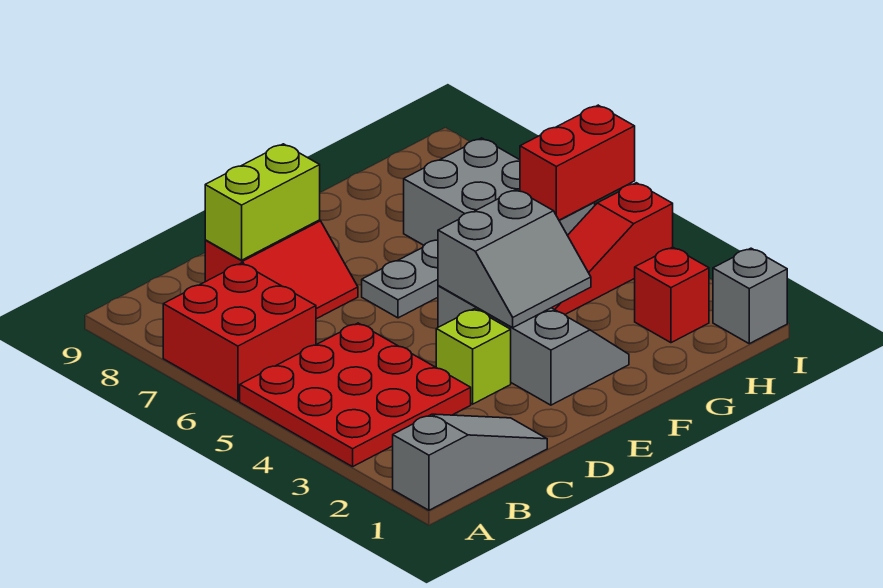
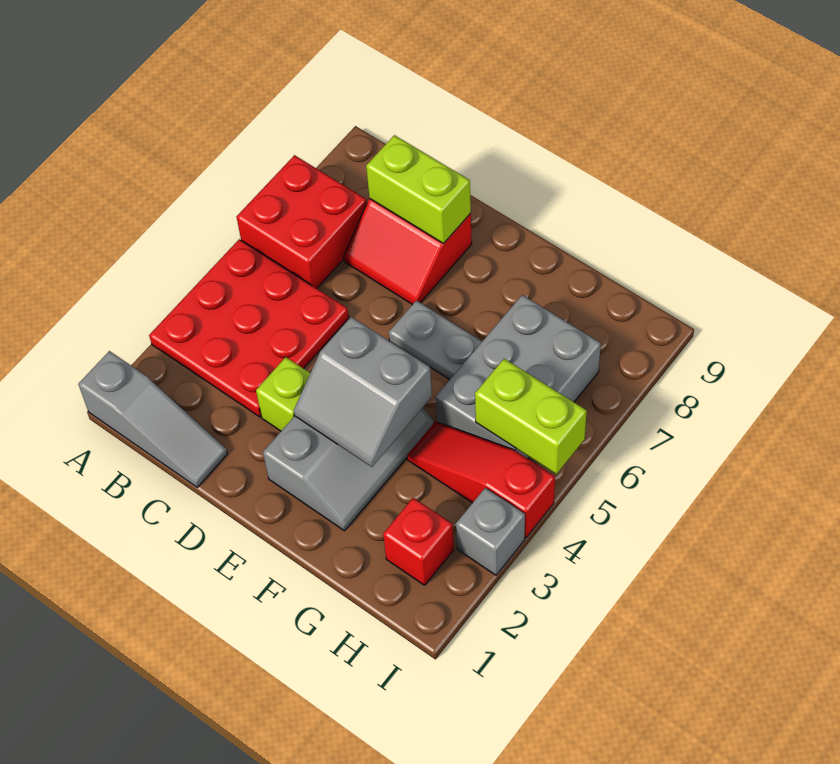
red 1x2 brick [520,105,635,220] -> lime 1x2 brick [475,359,587,474]
grey 1x1 brick [713,248,787,344] -> grey 1x1 brick moved to [456,488,525,575]

